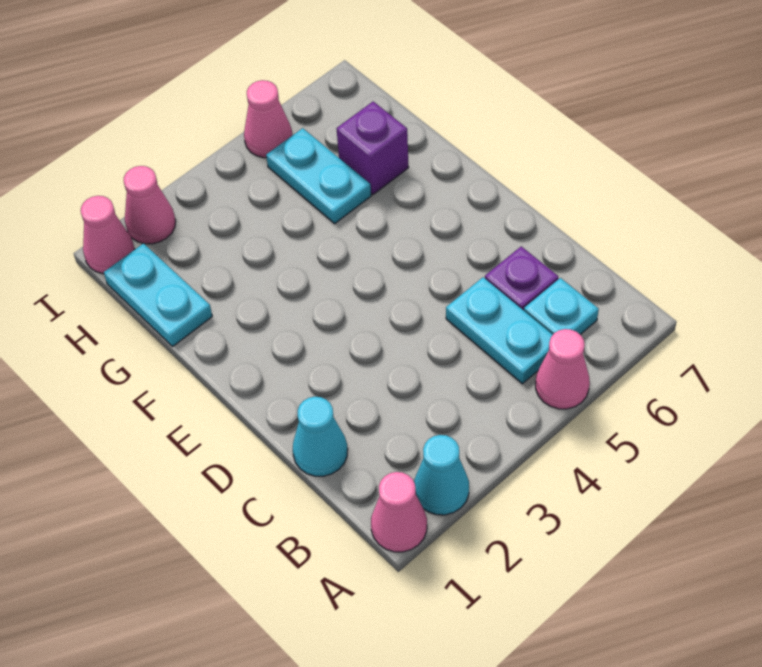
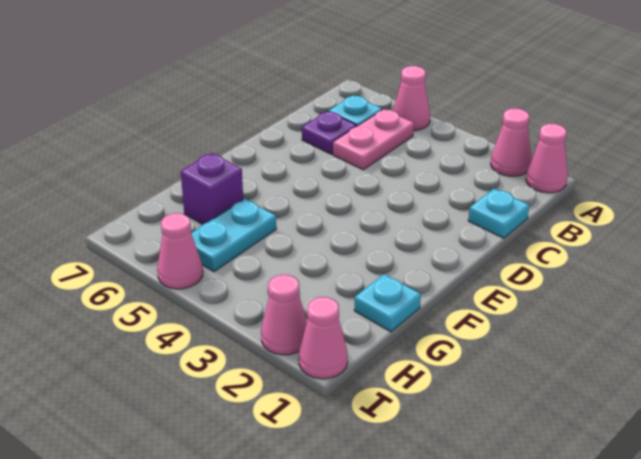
cyan 1x1 cone [414,435,469,515] -> pink 1x1 cone [491,108,532,176]
cyan 1x2 plate [446,277,553,384] -> pink 1x2 plate [333,109,414,170]
cyan 1x1 cone [293,397,348,476] -> cyan 1x1 plate [468,189,529,238]
cyan 1x2 plate [104,243,212,347] -> cyan 1x1 plate [354,274,421,332]

